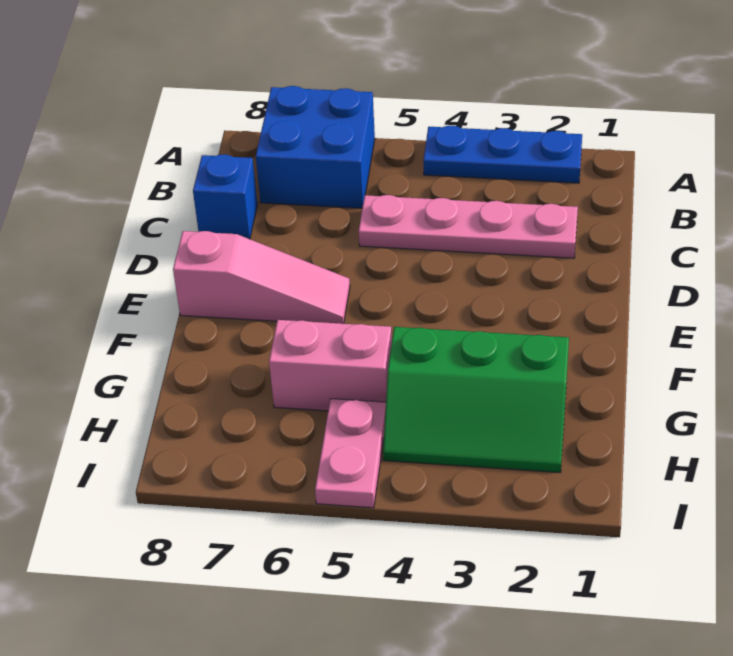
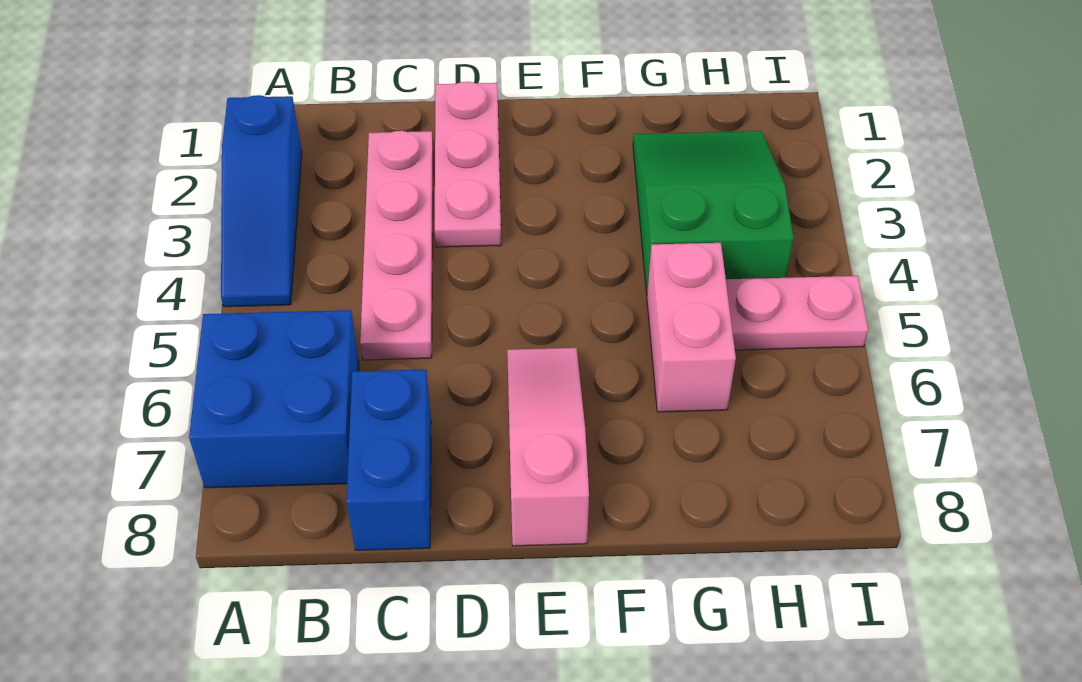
blue 1x3 plate [423,126,582,183] -> blue 1x3 slope [221,95,302,307]
blue 1x1 brick [193,154,258,239] -> blue 1x2 brick [347,369,431,550]
none -> pink 1x3 plate [435,82,501,247]
green 2x3 slope [383,327,569,472] -> green 2x3 slope turned to [633,131,794,294]

